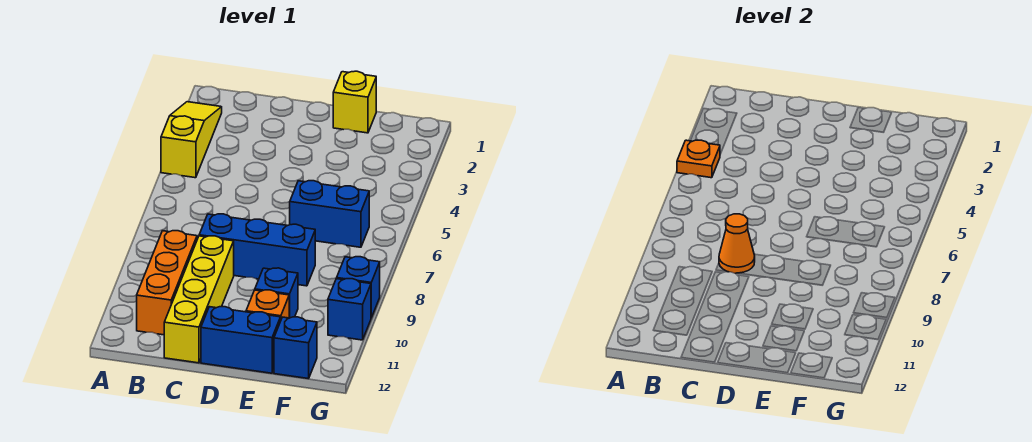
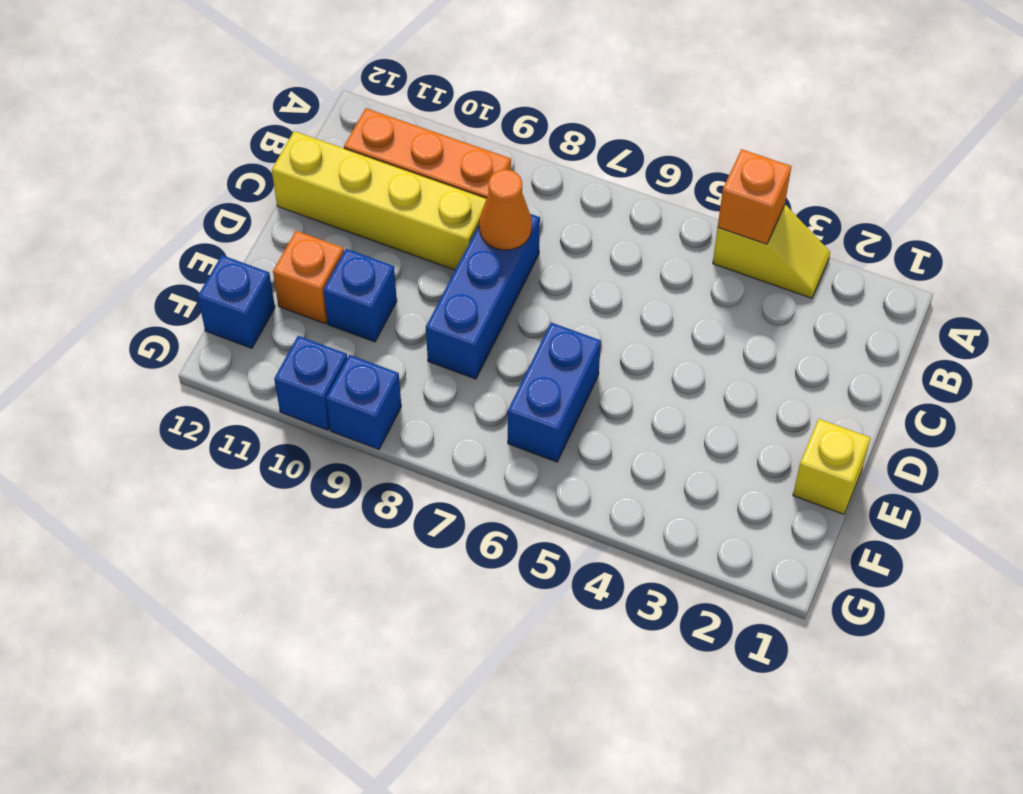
yellow 1x3 slope [161,102,222,178] -> yellow 1x2 slope [713,205,830,298]
orange 1x1 plate [677,140,720,178] -> orange 1x1 brick [718,149,791,244]
blue 1x2 brick [201,307,280,373] -> none

